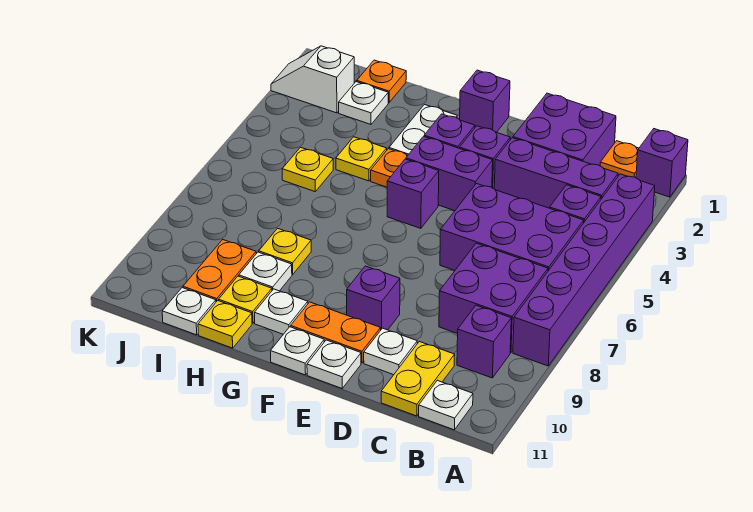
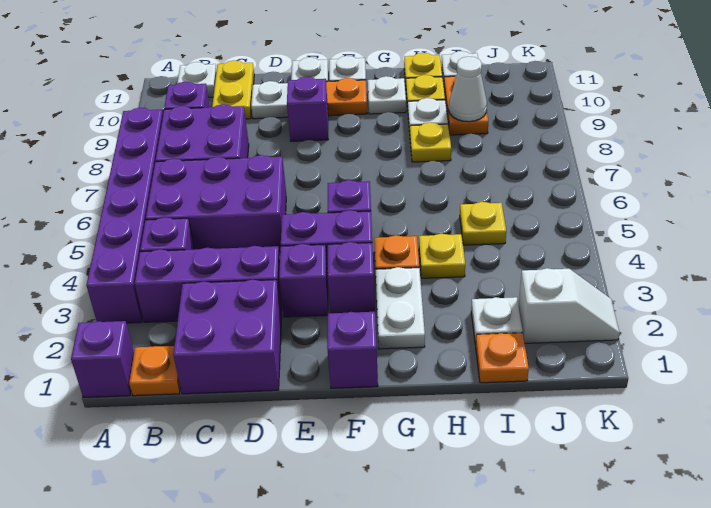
none -> white 1x1 cone [449,57,487,122]

